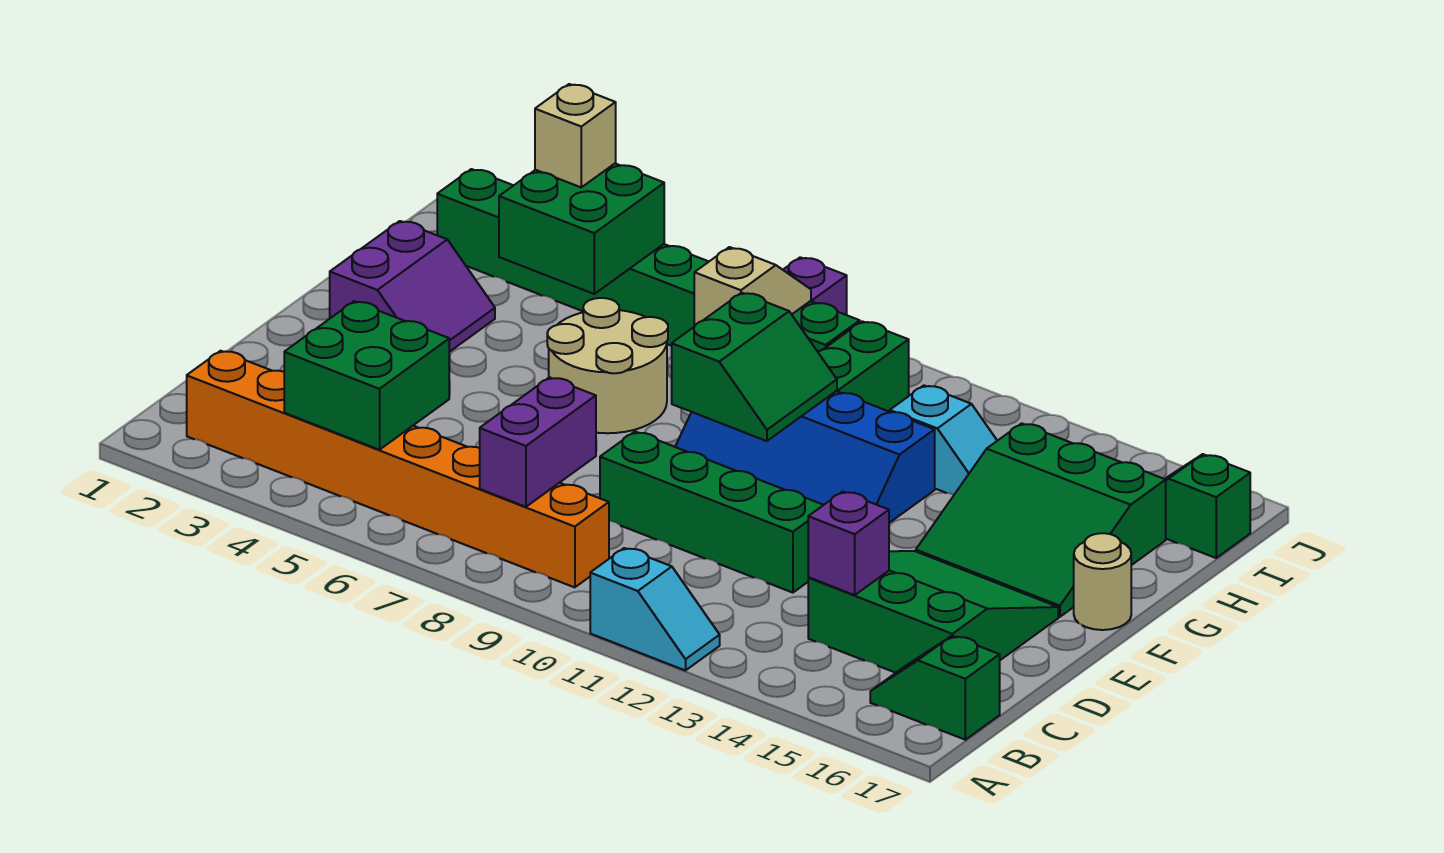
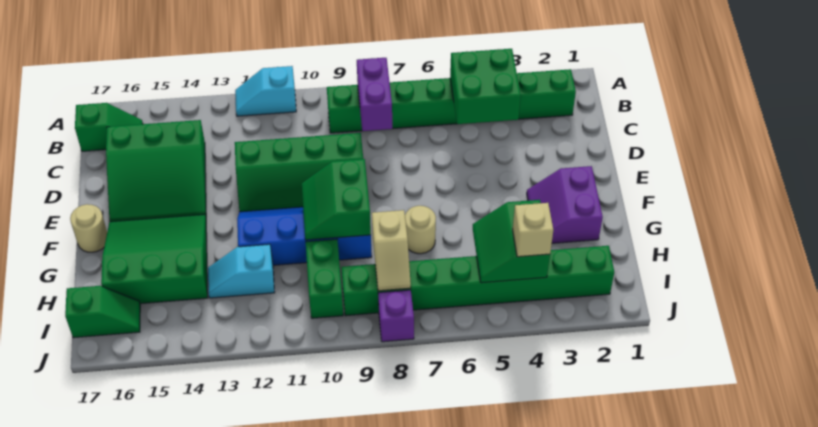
orange 1x8 brick [187,351,609,587] -> green 1x8 brick [327,69,576,133]
purple 1x1 brick [808,492,889,595] -> none
tan 2x2 round brick [547,298,668,433] -> tan 1x1 round brick [405,206,436,254]
green 2x2 brick [499,164,664,294] -> green 2x2 slope [473,200,550,283]

